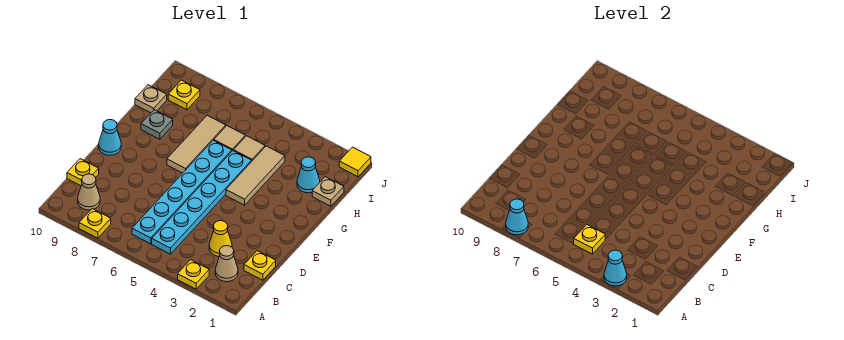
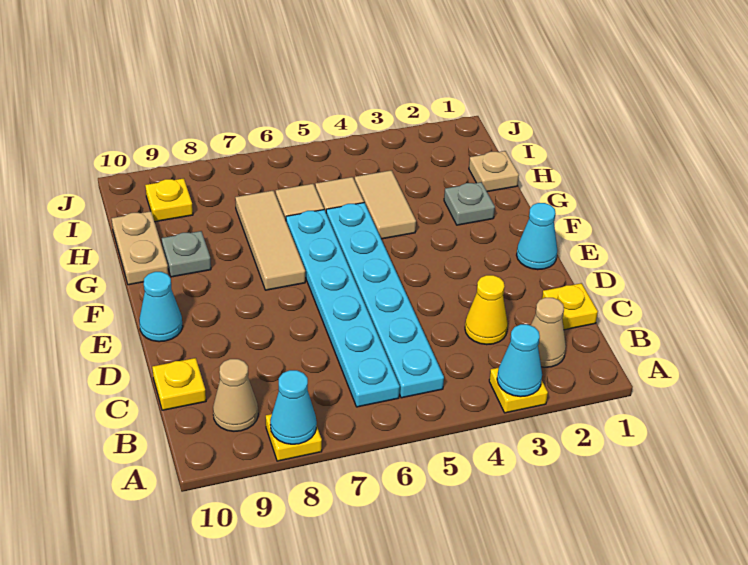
yellow 1x1 plate [574,225,605,254] -> none
tan 1x3 tile [226,146,285,205] -> tan 1x2 tile [355,170,416,239]
none -> grey 1x1 plate [444,182,495,225]
cyan 1x1 cone [297,157,320,193] -> cyan 1x1 cone moved to [517,203,557,270]
tan 1x1 plate [135,85,167,113] -> tan 1x2 plate [112,211,168,285]
yellow 1x1 tile [339,147,371,177] -> none

